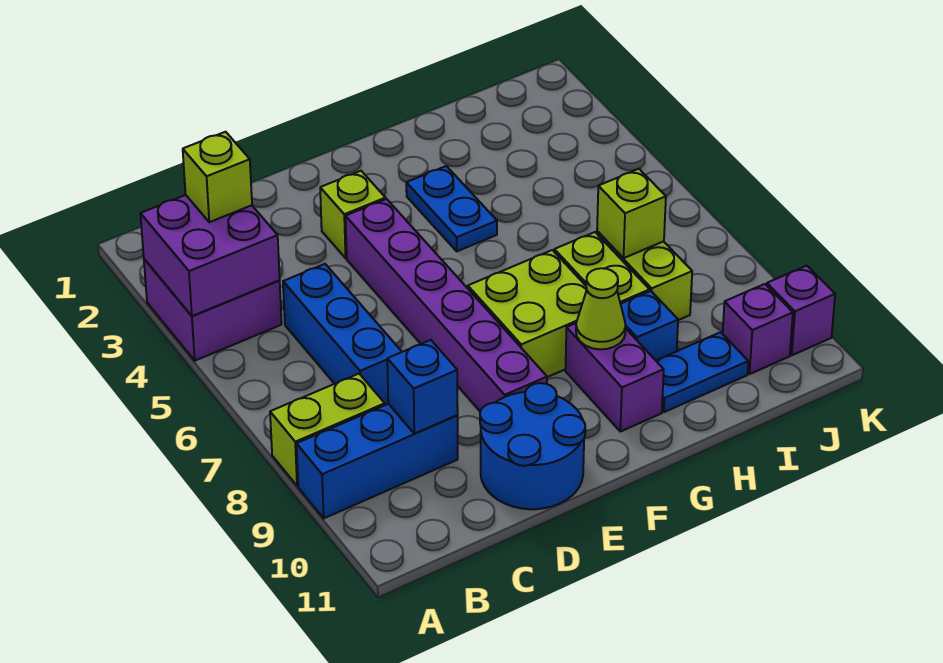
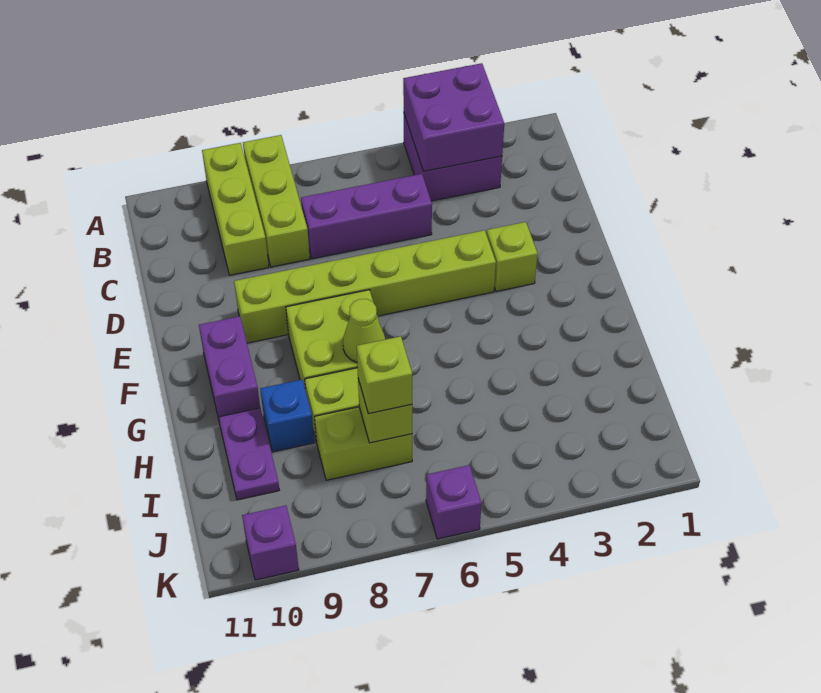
lime 1x2 brick [270,374,385,486] -> lime 1x3 brick [243,135,310,267]
blue 1x3 brick [297,404,458,518] -> lime 1x3 brick [202,143,269,275]
lime 1x1 brick [183,132,252,222] -> lime 1x1 brick moved to [357,336,412,414]
blue 1x3 brick [283,264,402,405] -> purple 1x3 brick [301,174,432,259]
blue 1x1 brick [387,340,458,434] -> none
blue 2x2 round brick [480,383,585,509] -> none
purple 1x6 brick [346,199,547,411] -> lime 1x6 brick [234,230,496,343]
blue 1x2 plate [406,166,497,251] -> none
purple 1x2 brick [566,323,664,432] -> purple 1x2 brick turned to [199,316,260,419]
lime 1x1 cone [576,268,626,349] -> lime 1x1 cone moved to [343,299,385,362]
blue 1x2 plate [656,332,748,412] -> purple 1x2 plate [219,408,279,500]
purple 1x1 brick [723,284,793,374] -> purple 1x1 brick moved to [426,465,482,539]

